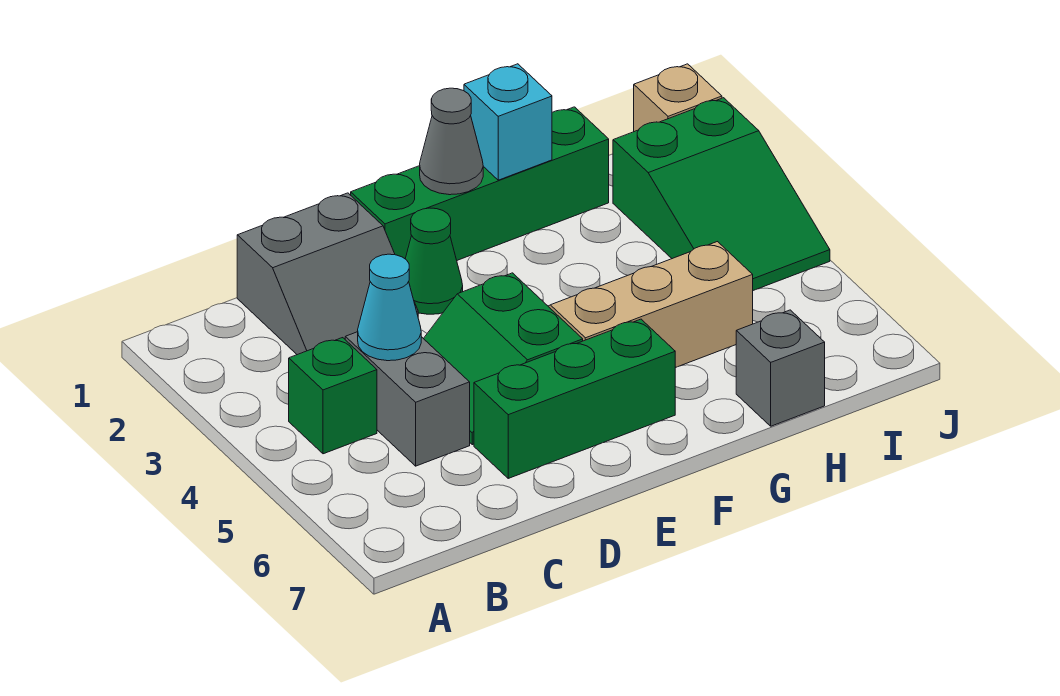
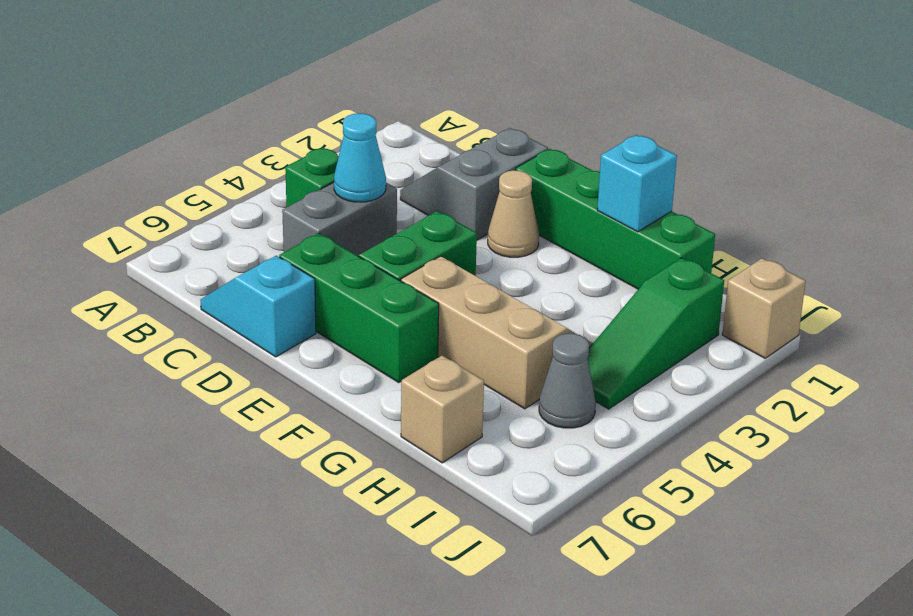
grey 2x2 slope [237,193,418,355] -> grey 2x2 slope turned to [400,128,548,240]
none -> cyan 1x2 slope [200,256,316,357]
green 1x1 cone [405,208,463,314] -> tan 1x1 cone [488,170,539,257]
grey 1x1 cone [420,88,483,195] -> grey 1x1 cone moved to [539,333,596,428]
grey 1x1 brick [736,310,825,426] -> tan 1x1 brick [401,355,484,463]
green 2x3 slope [613,98,830,290] -> green 1x3 slope [588,258,724,409]

